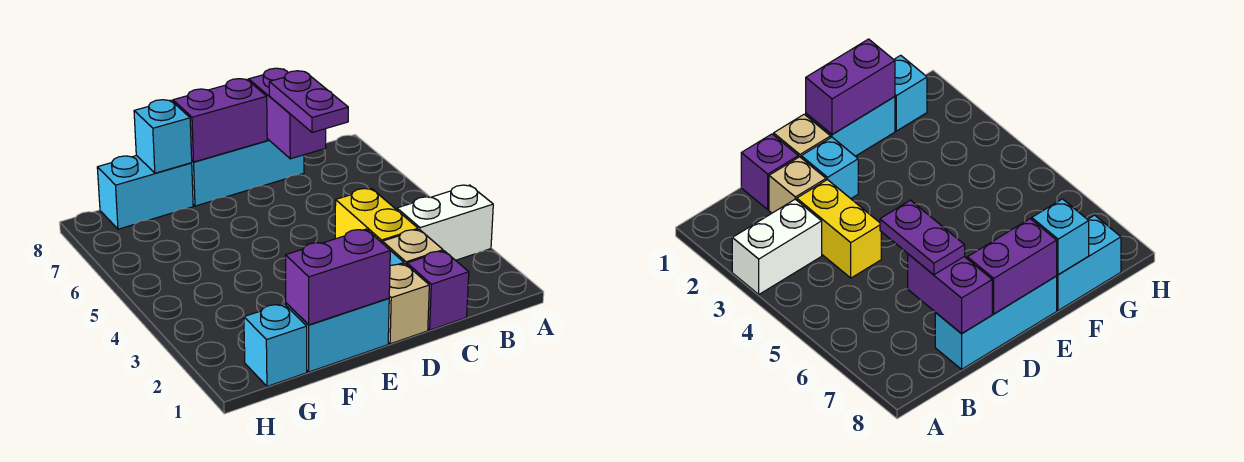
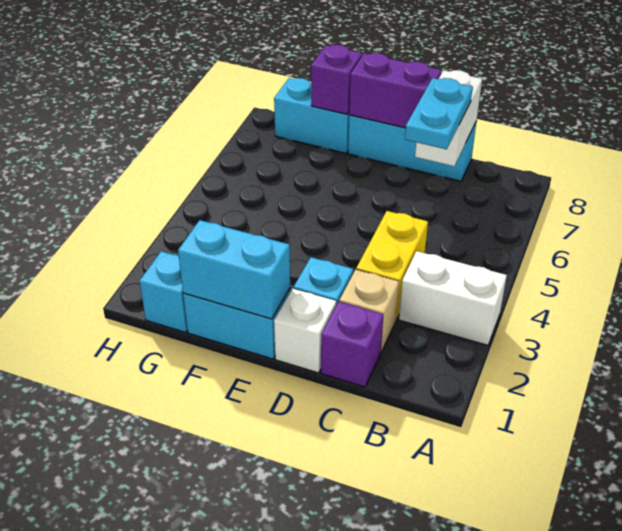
purple 1x2 plate [269,71,348,132] -> cyan 1x2 plate [405,78,473,149]
purple 1x2 brick [249,68,326,159] -> white 1x2 brick [415,70,482,166]
tan 1x1 brick [388,264,429,344] -> white 1x1 brick [274,289,336,373]
purple 1x2 brick [285,229,390,325] -> cyan 1x2 brick [178,220,290,319]
cyan 1x1 brick [134,100,192,173] -> purple 1x1 brick [311,45,362,114]

